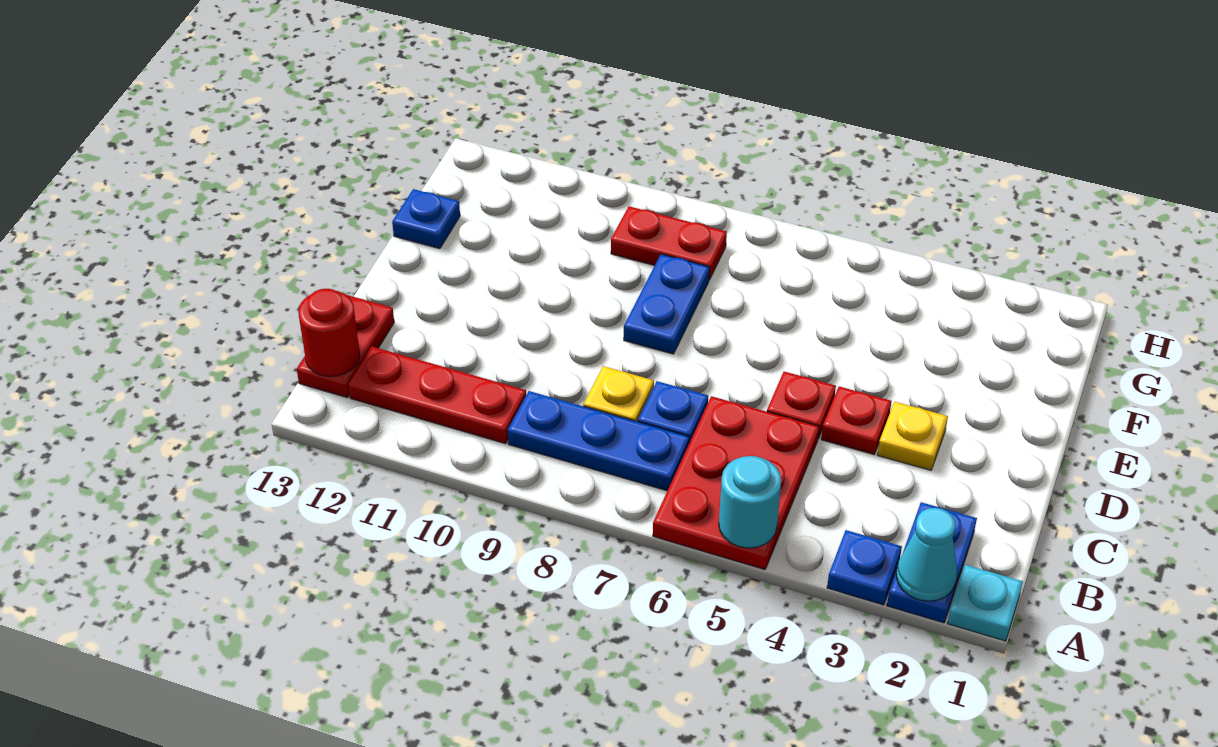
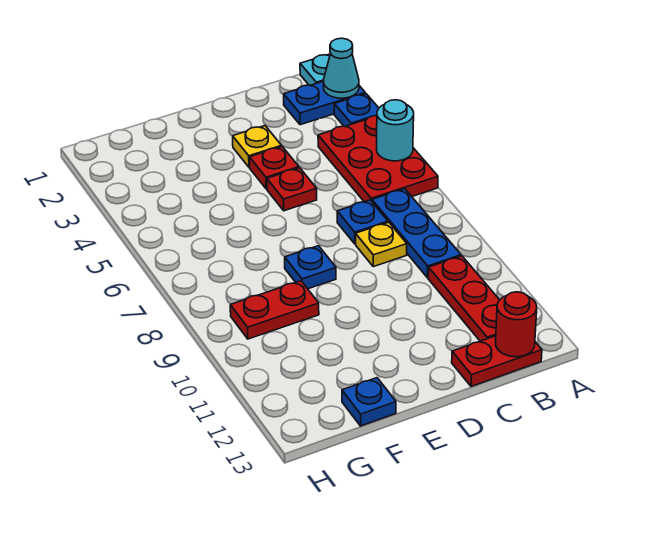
red 2x3 plate [653,396,819,570] -> red 2x3 plate turned to [318,116,438,202]
blue 1x2 plate [624,254,710,354] -> blue 1x1 plate [285,246,336,289]
red 1x2 plate [611,206,727,280] -> red 1x2 plate turned to [230,281,319,339]

